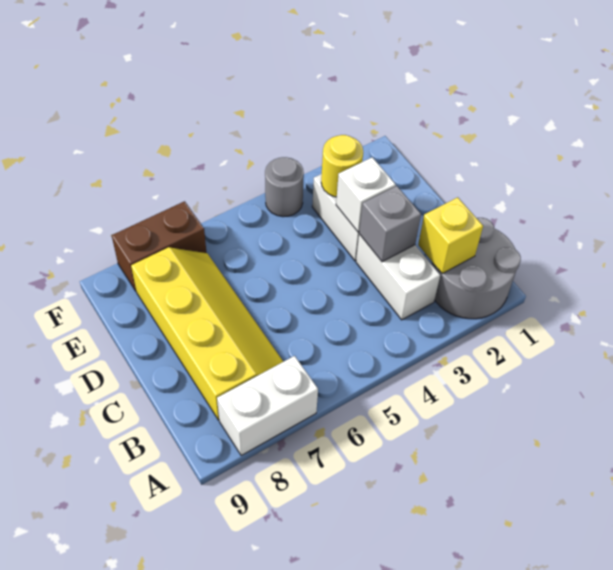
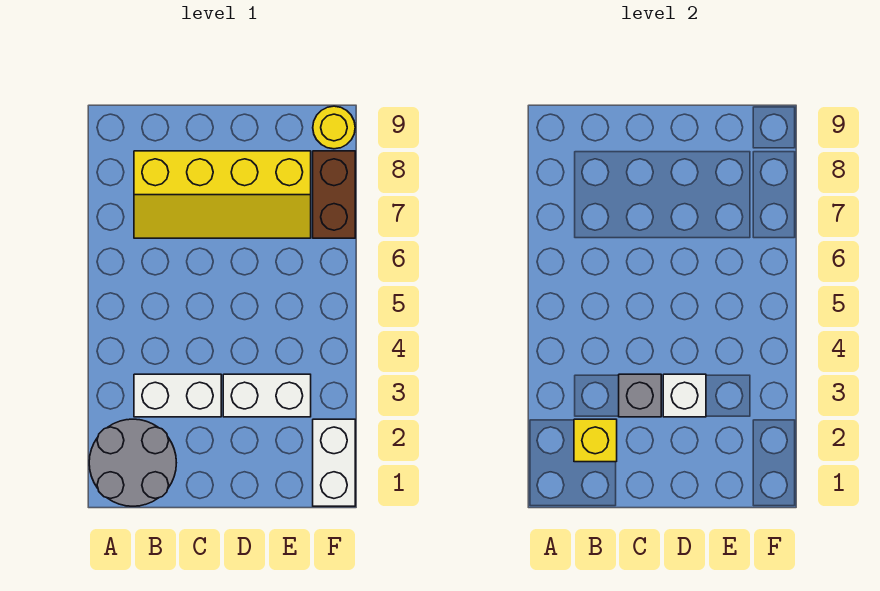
white 1x2 brick [217,356,318,456] -> white 1x2 brick moved to [313,419,355,506]
yellow 1x1 round brick [321,135,363,197] -> yellow 1x1 round brick moved to [313,106,355,149]
grey 1x1 round brick [265,157,304,217] -> none

